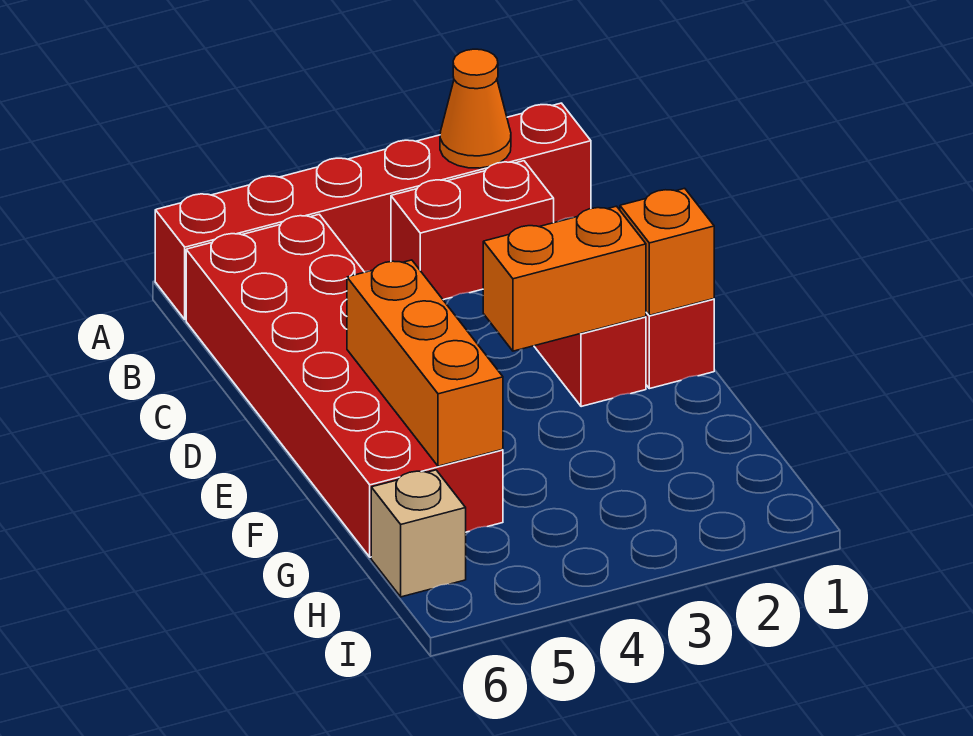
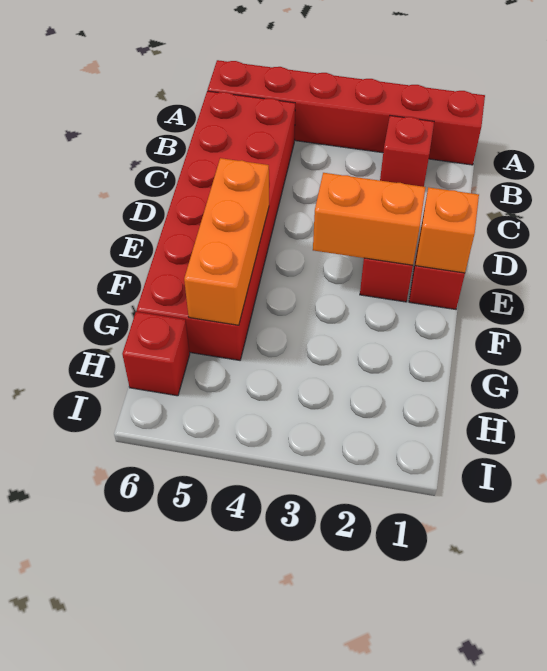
orange 1x1 cone [440,49,511,168] -> none
red 1x2 brick [391,161,554,300] -> red 1x1 brick [380,116,434,187]
tan 1x1 brick [371,470,466,597] -> red 1x1 brick [122,312,190,396]

